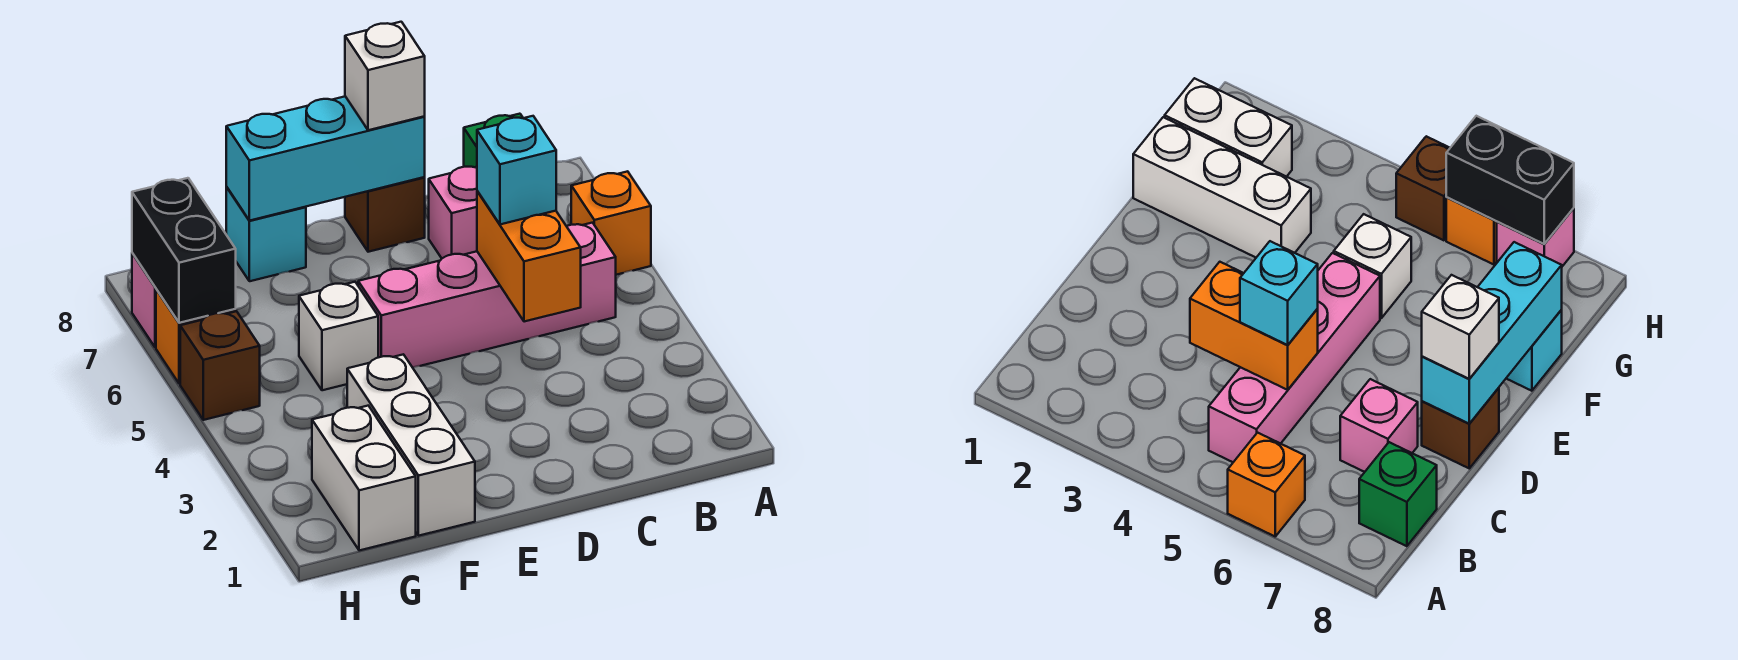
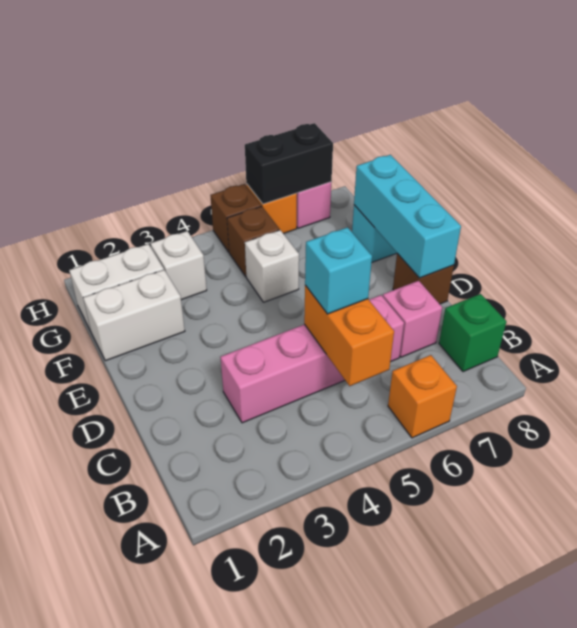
pink 1x4 brick [358,223,616,367] -> pink 1x4 brick turned to [220,295,404,423]
orange 1x2 brick [477,191,581,322] -> orange 1x2 brick turned to [304,285,394,386]
white 1x1 brick [345,22,425,130] -> white 1x1 brick moved to [151,231,207,300]
white 1x3 brick [347,354,475,536] -> white 1x2 brick [83,270,185,361]
none -> brown 1x1 brick [227,206,280,276]

